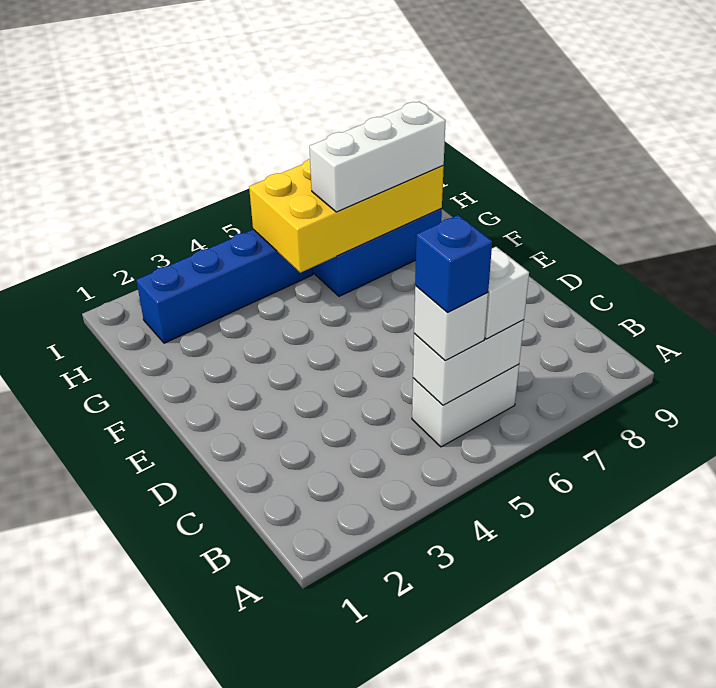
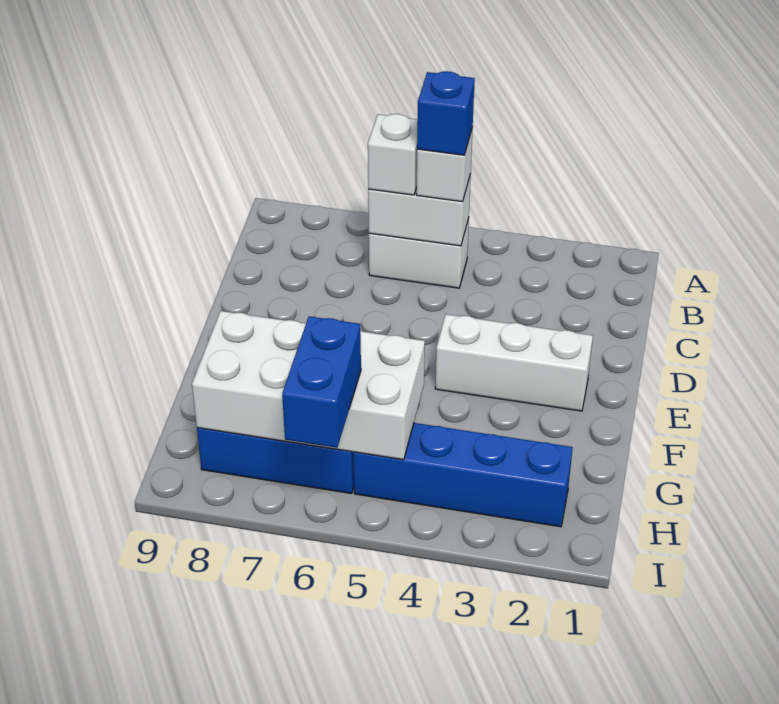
yellow 2x4 brick [249,159,444,273] -> white 2x4 brick [192,311,425,460]
white 1x3 brick [309,102,446,212] -> white 1x3 brick moved to [435,314,593,411]
none -> blue 1x2 brick [282,316,361,448]

